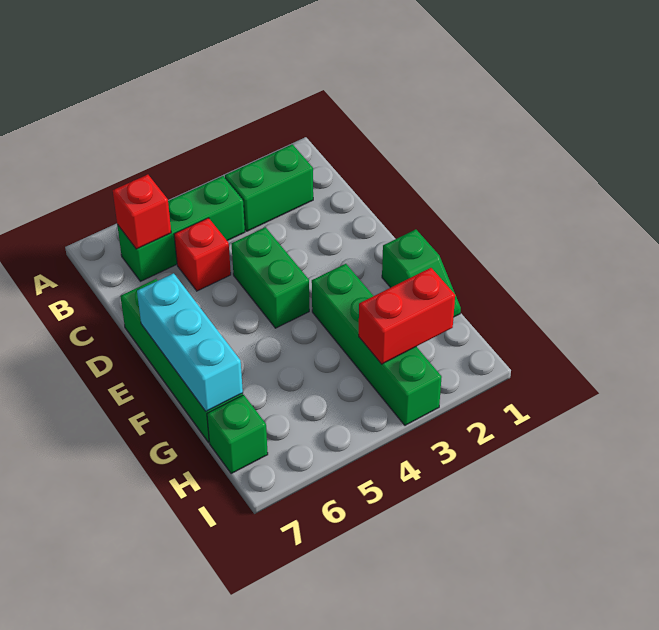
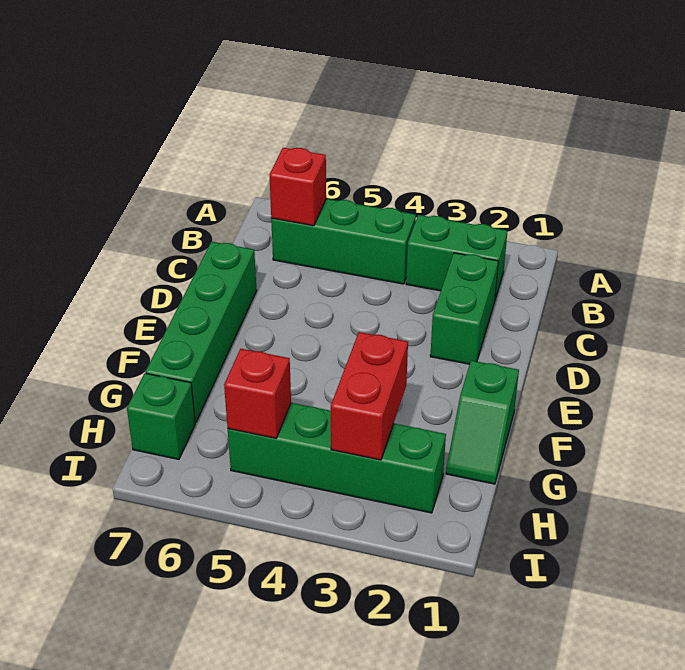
red 1x1 brick [174,218,231,291] -> red 1x1 brick moved to [224,349,291,438]
green 1x2 brick [232,227,309,328] -> green 1x2 brick moved to [430,253,498,364]
cyan 1x3 brick [137,273,243,411] -> none
green 1x4 brick [312,264,442,425] -> green 1x4 brick turned to [228,403,446,513]
red 1x2 brick [359,268,455,364] -> red 1x2 brick turned to [331,332,408,460]

